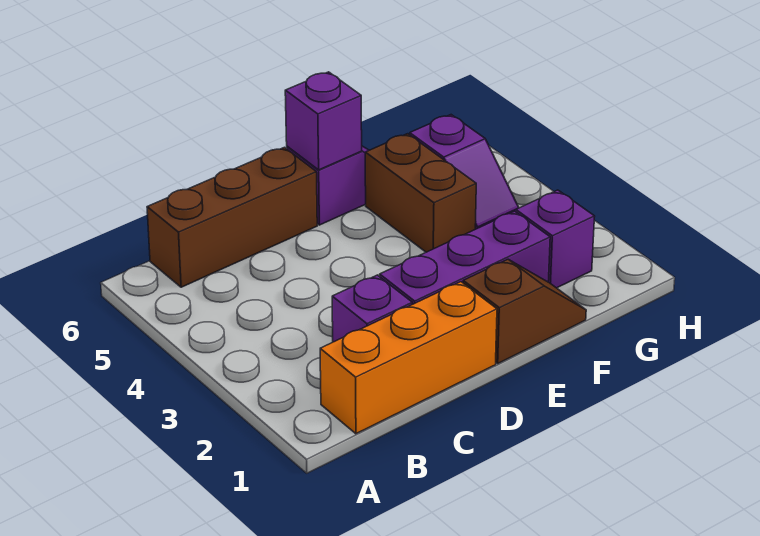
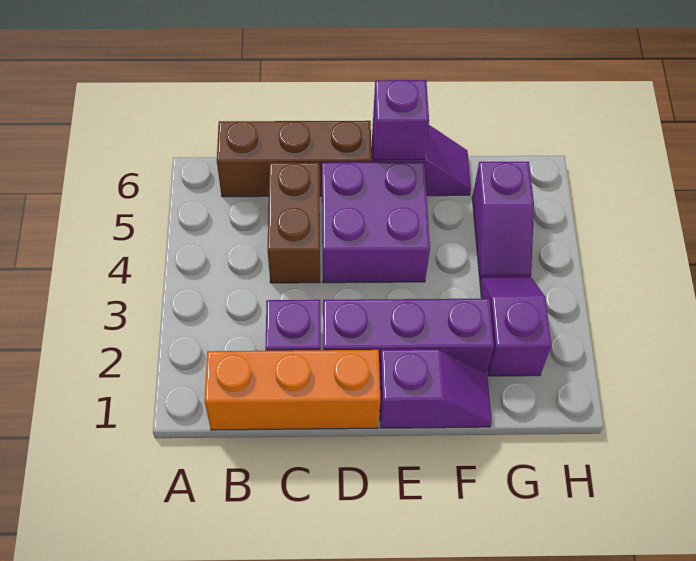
none -> purple 2x2 brick [322,162,430,283]
brown 1x2 slope [463,259,586,363] -> purple 1x2 slope [379,349,492,428]
brown 1x2 brick [365,134,476,252] -> brown 1x2 brick moved to [268,163,320,283]

